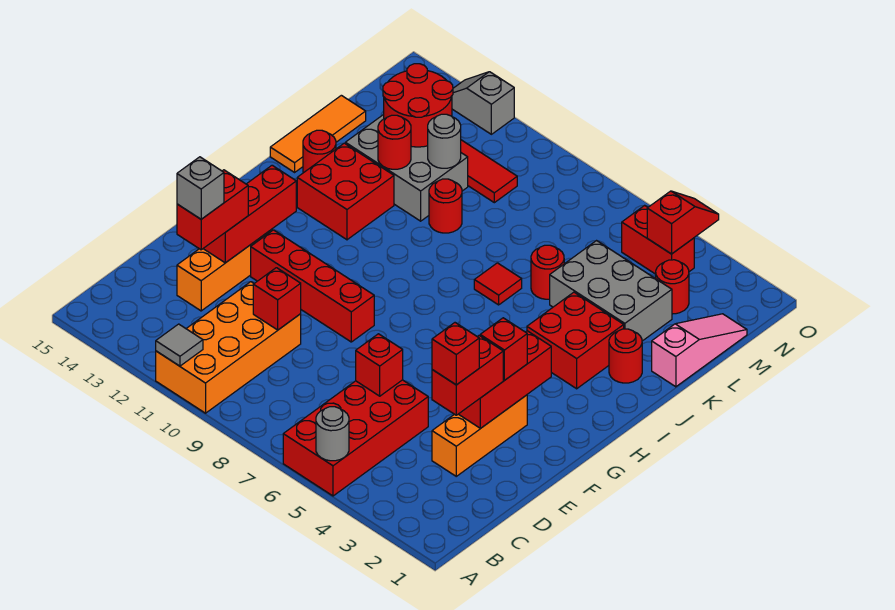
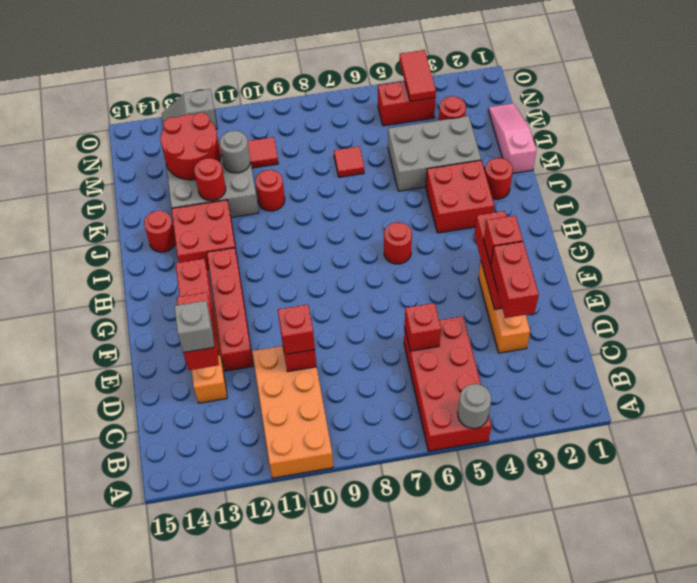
grey 1x1 tile [156,324,203,366] -> none
red 1x1 brick [432,323,479,385] -> red 1x1 brick moved to [278,305,315,354]
red 1x4 brick [251,230,374,342] -> red 1x4 brick turned to [207,248,253,371]
red 1x1 tile [474,263,522,305] -> red 1x1 tile moved to [334,146,364,177]
orange 1x3 tile [270,95,366,172] -> none
red 1x1 round brick [531,245,564,299] -> red 1x1 round brick moved to [384,222,412,264]
red 1x2 slope [647,191,719,254] -> red 1x2 tile [399,50,436,101]

